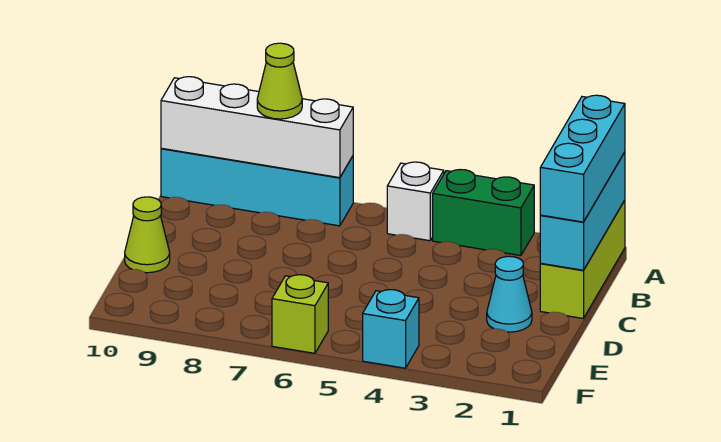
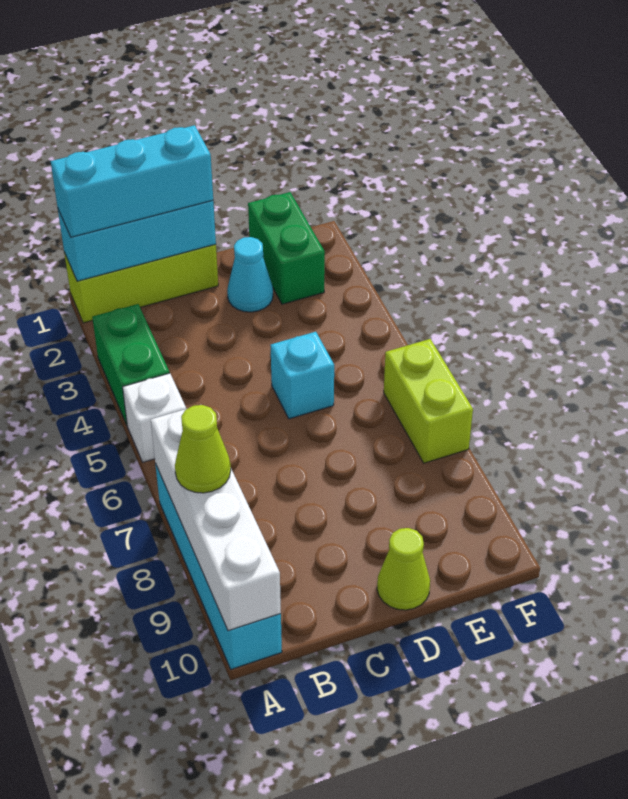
none -> green 1x2 brick [248,192,325,304]
cyan 1x1 brick [363,290,419,368] -> cyan 1x1 brick moved to [270,332,334,419]
lime 1x1 brick [272,275,328,353] -> lime 1x2 brick [384,339,473,463]

